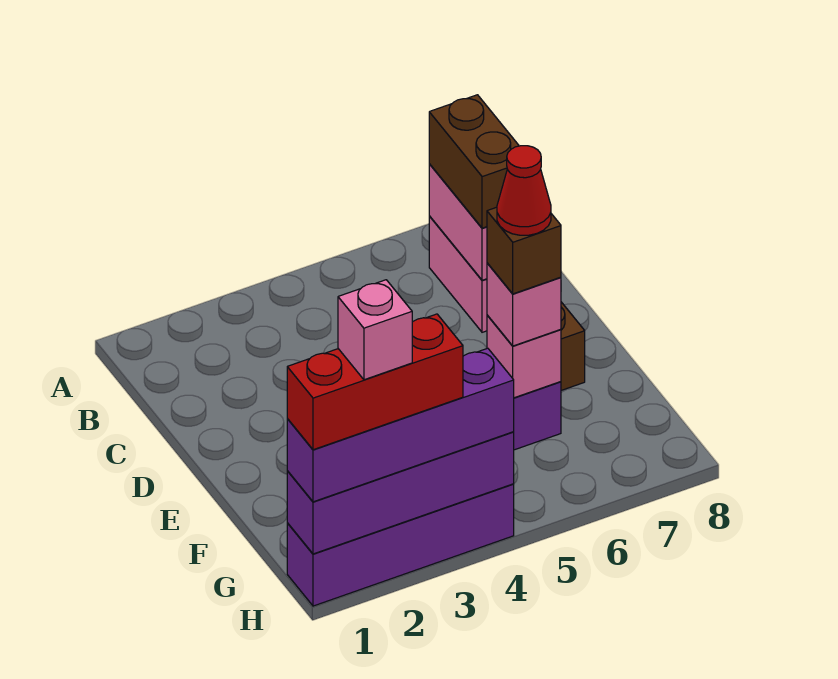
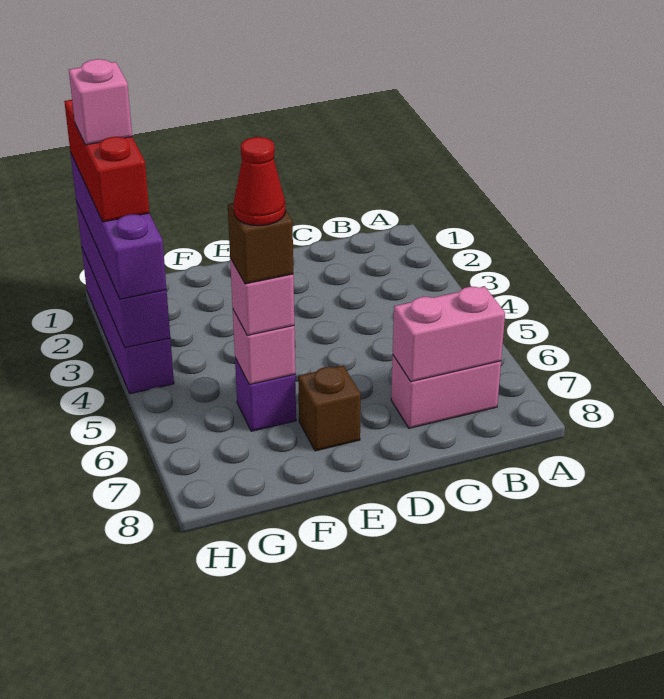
brown 1x2 brick [429,95,519,228] -> none

